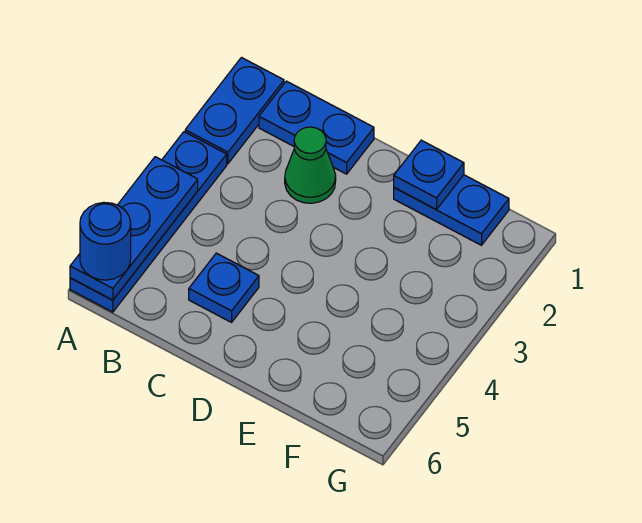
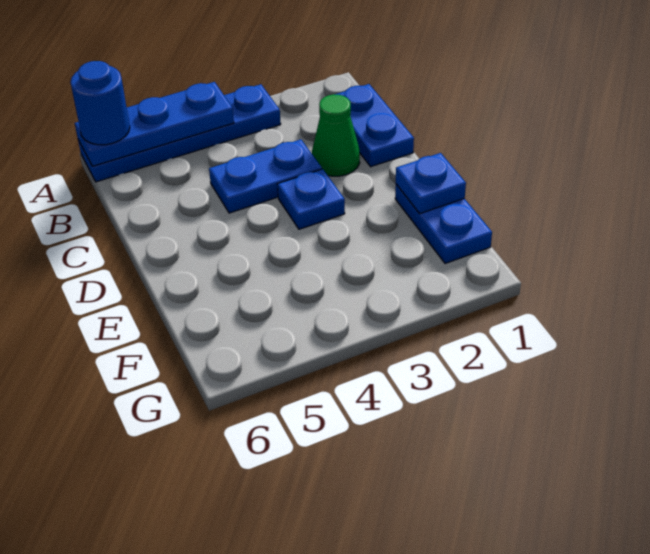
blue 1x2 plate [185,58,284,164] -> blue 1x2 plate moved to [209,139,322,213]
blue 1x1 plate [189,253,259,322] -> blue 1x1 plate moved to [277,169,345,229]

